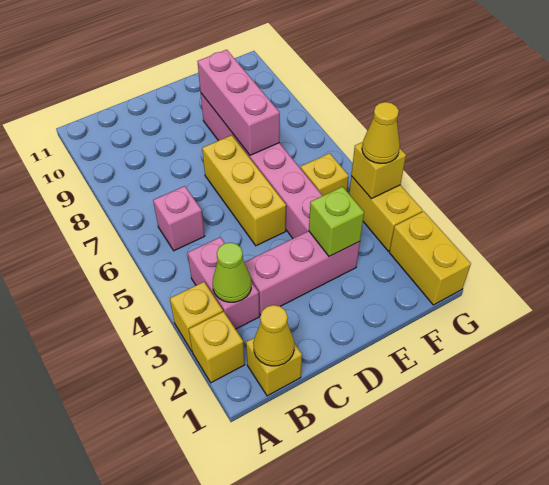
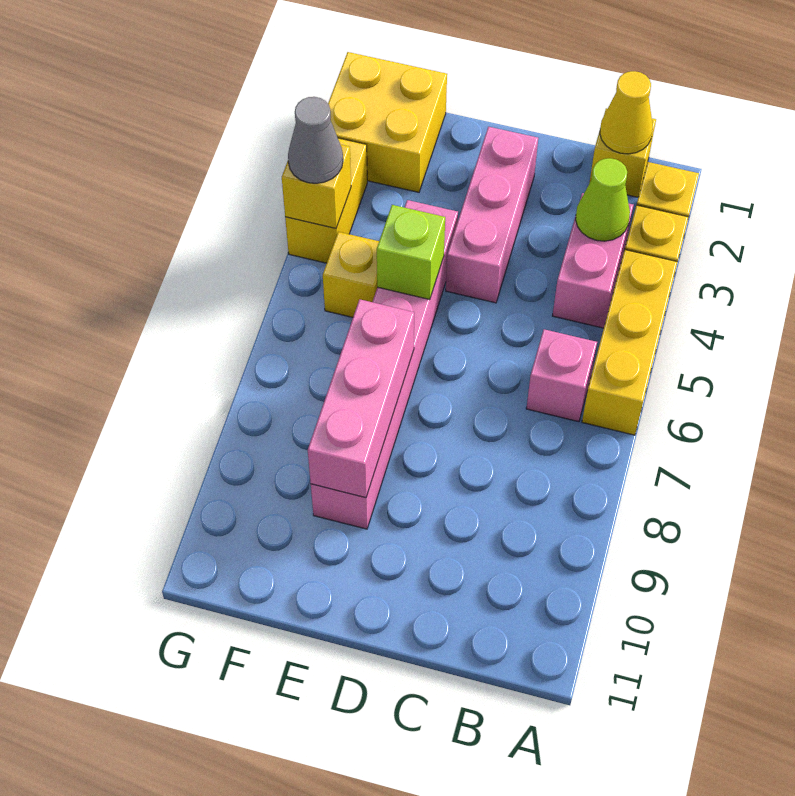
pink 1x3 brick [244,231,360,315] -> pink 1x3 brick turned to [446,127,538,303]
yellow 1x3 brick [202,135,286,246] -> yellow 1x3 brick moved to [582,250,677,435]
lime 1x1 brick [309,187,364,256] -> lime 1x1 brick moved to [377,205,445,299]
yellow 1x2 brick [389,211,471,305] -> yellow 2x2 brick [328,52,447,192]
yellow 1x1 cone [362,102,400,164] -> grey 1x1 cone [288,97,343,183]

